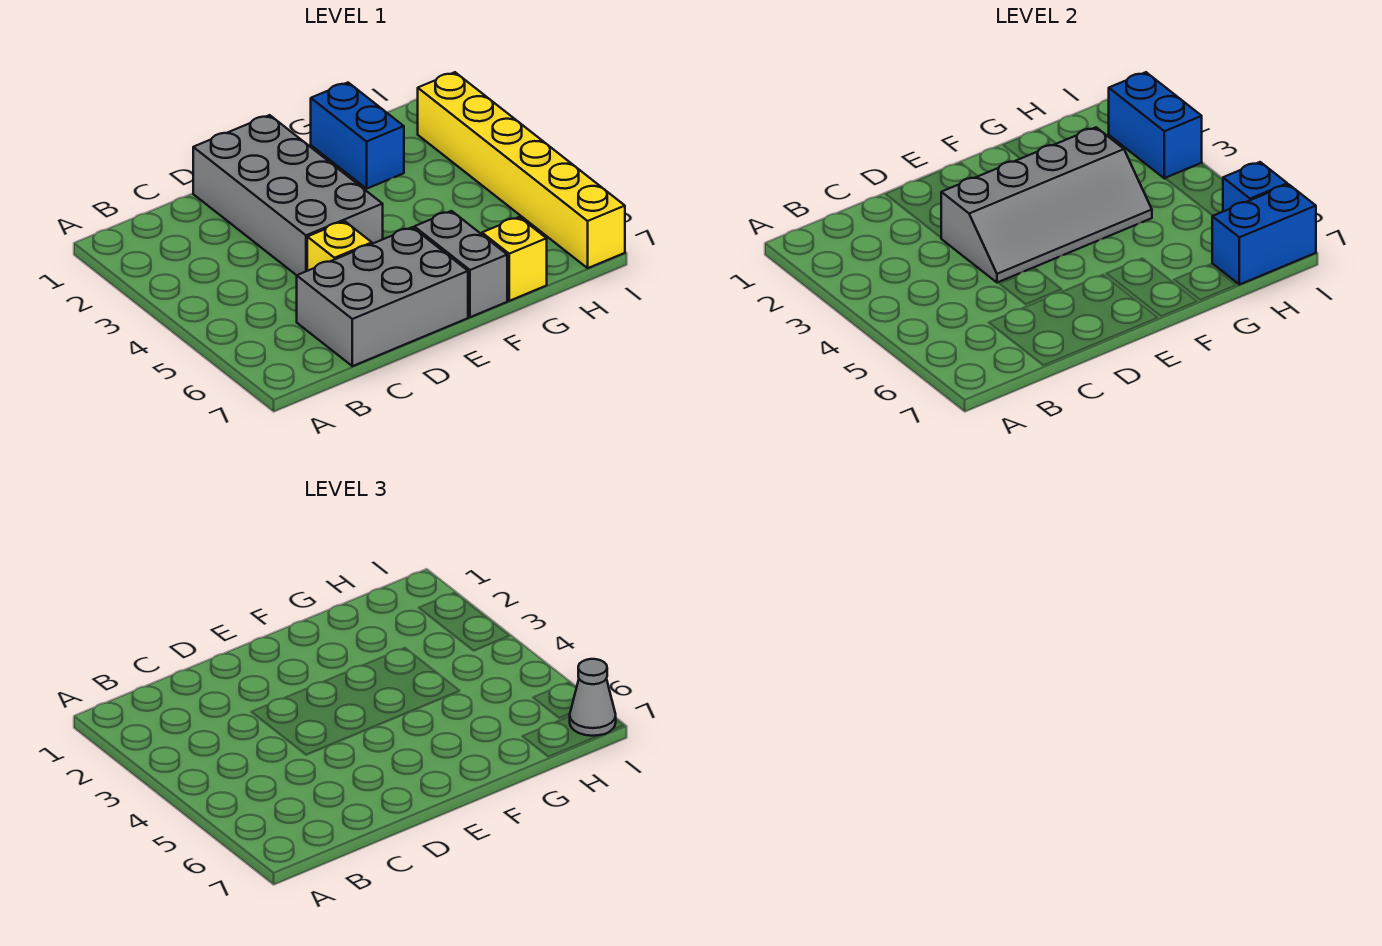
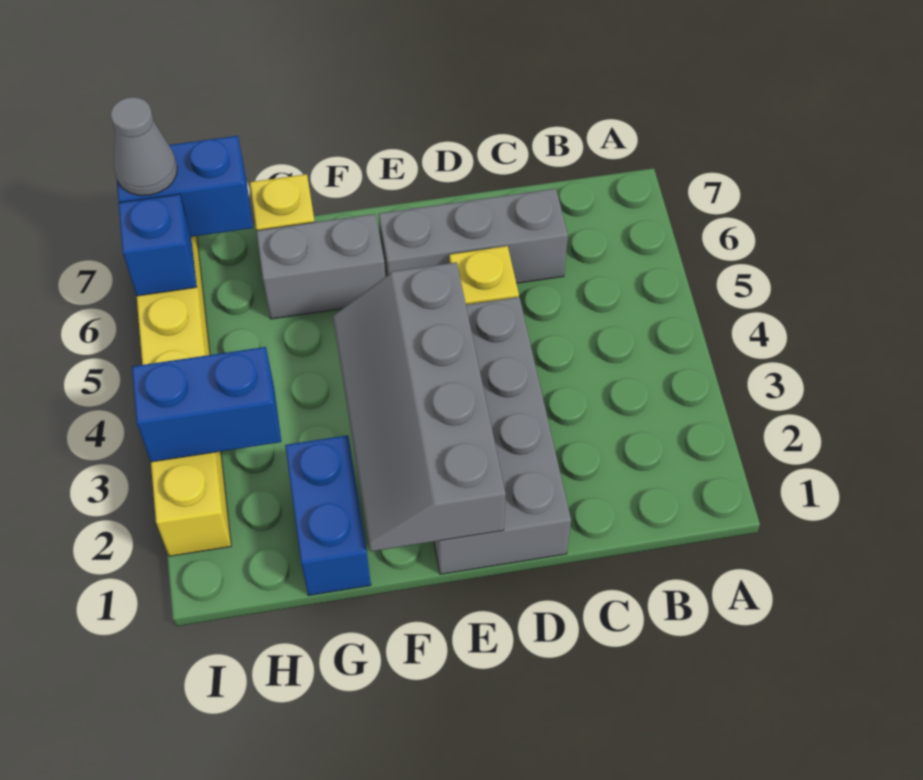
grey 2x3 brick [297,227,468,366] -> grey 1x3 brick [379,189,568,283]
grey 2x4 slope [941,127,1152,283] -> grey 2x4 slope turned to [333,262,506,552]
grey 1x2 brick [414,211,507,317] -> grey 1x2 brick turned to [256,214,385,319]
blue 1x2 brick [1109,72,1202,179] -> blue 1x2 brick turned to [132,347,281,462]

